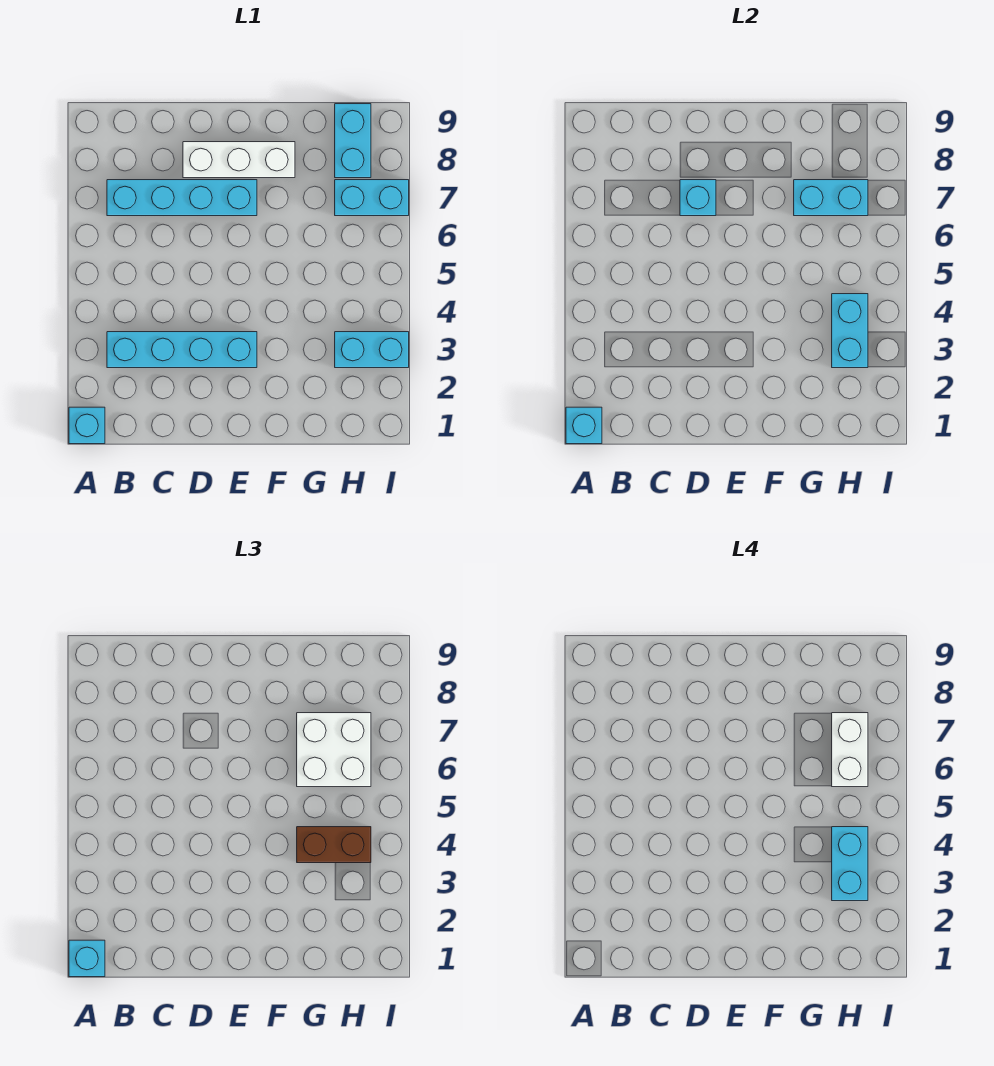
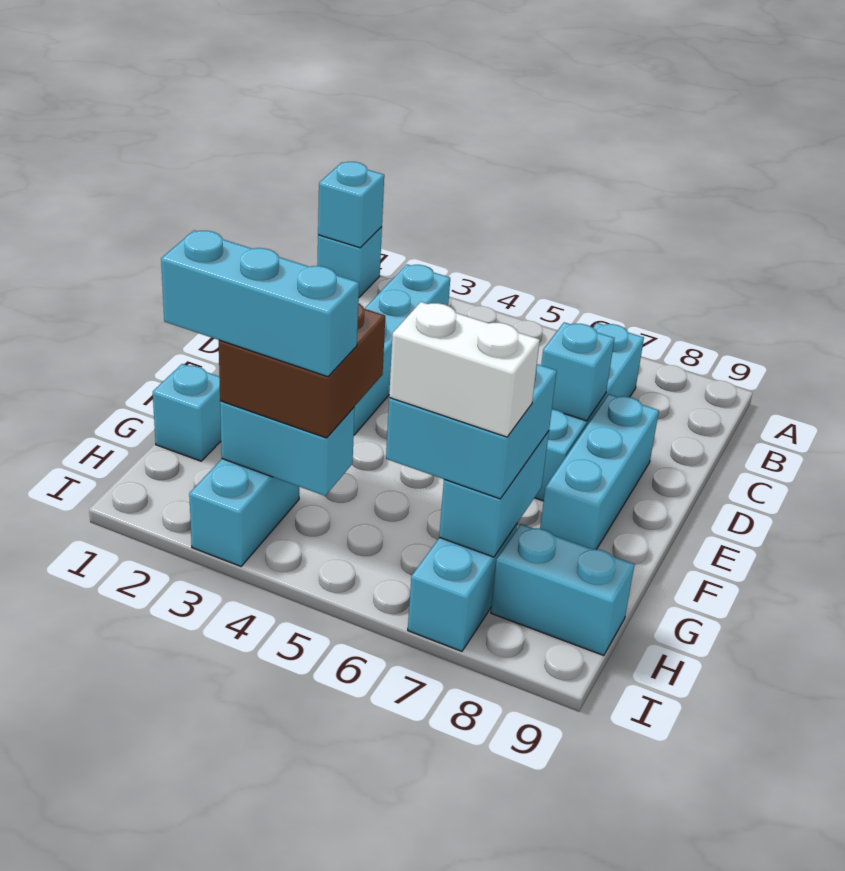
cyan 1x1 brick [69,940,105,977] -> cyan 1x1 brick moved to [153,364,221,461]
white 1x3 brick [183,142,295,178] -> cyan 1x3 brick [540,394,659,549]
brown 1x2 brick [297,827,371,863] -> brown 2x2 brick [219,303,385,438]
white 2x2 brick [297,713,371,787] -> cyan 2x2 brick [386,364,557,499]
cyan 1x2 brick [832,827,868,901] -> cyan 1x3 brick [161,230,359,377]

